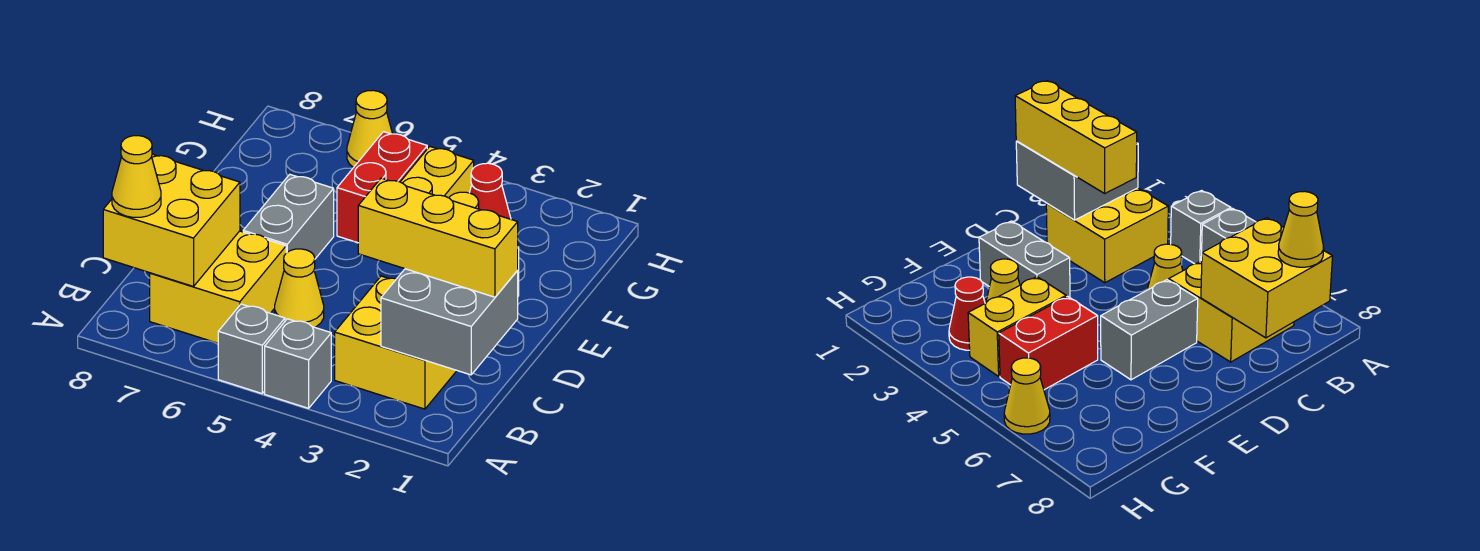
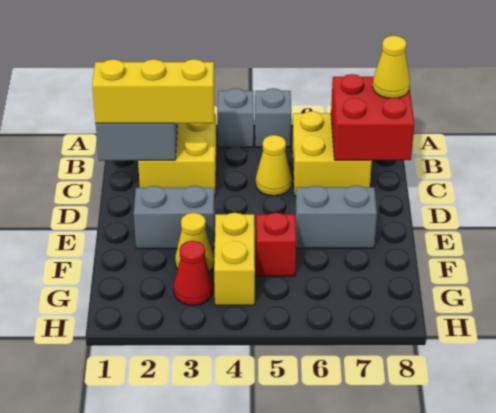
yellow 2x2 brick [103,154,240,287] -> red 2x2 brick [331,74,414,160]
grey 1x2 brick [243,174,334,259] -> grey 1x2 brick turned to [295,186,377,248]
red 1x2 brick [337,132,427,243] -> red 1x1 brick [256,213,296,276]
yellow 1x1 cone [347,90,392,168] -> none

